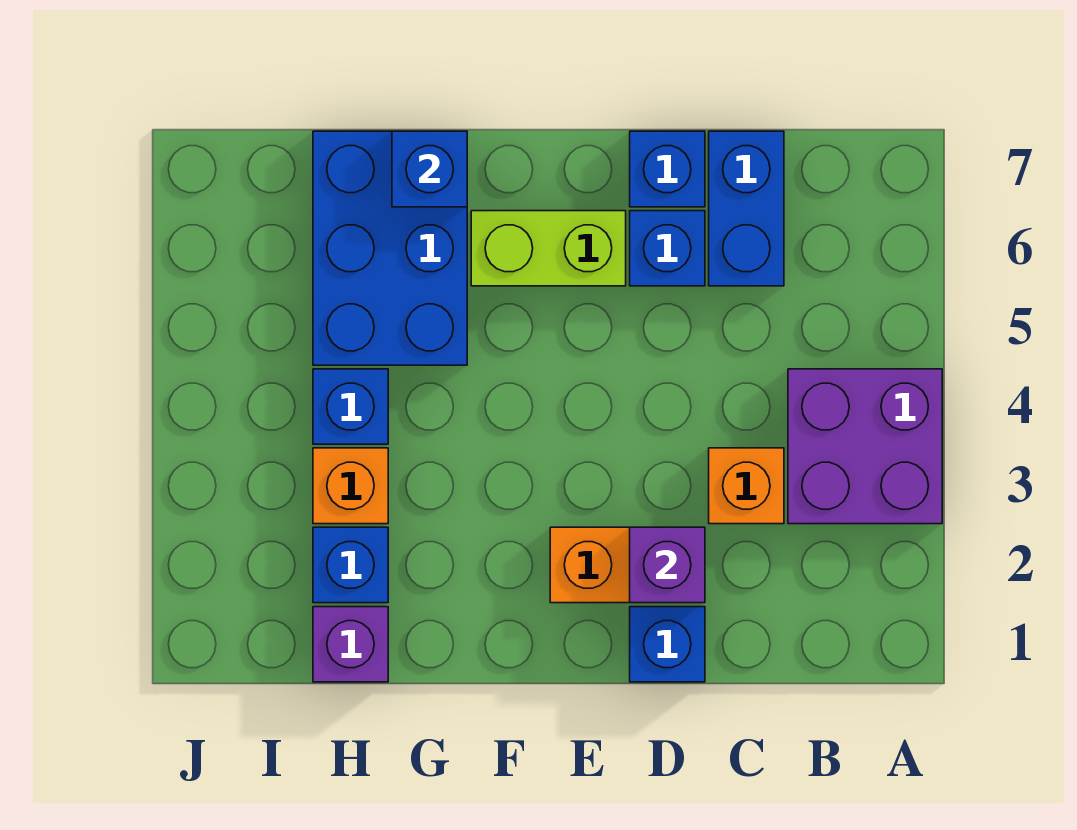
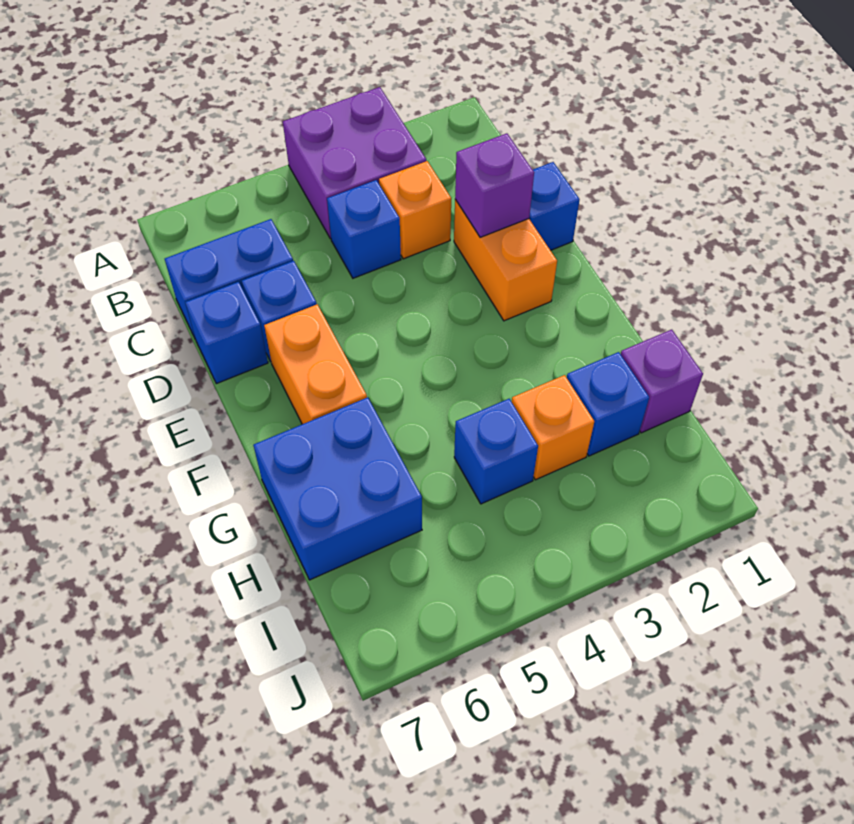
lime 1x2 brick [471,211,626,286] -> orange 1x2 brick [264,304,367,424]
blue 2x3 brick [313,131,467,365] -> blue 2x2 brick [253,397,422,580]
blue 1x1 brick [392,131,467,207] -> blue 1x1 brick moved to [327,180,401,278]

